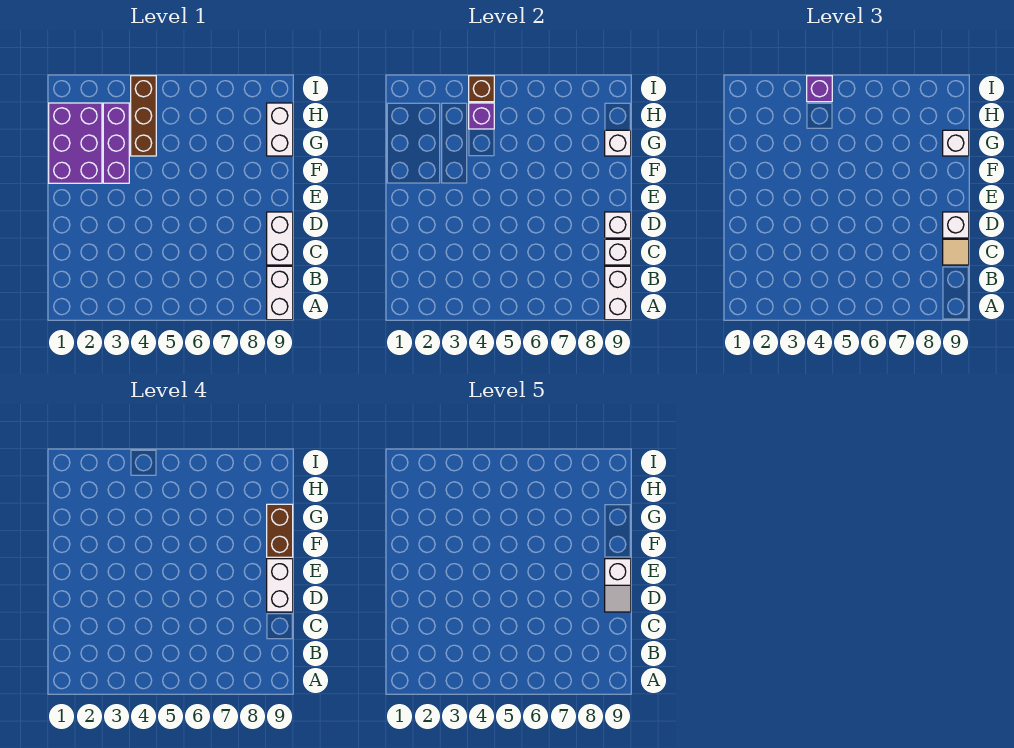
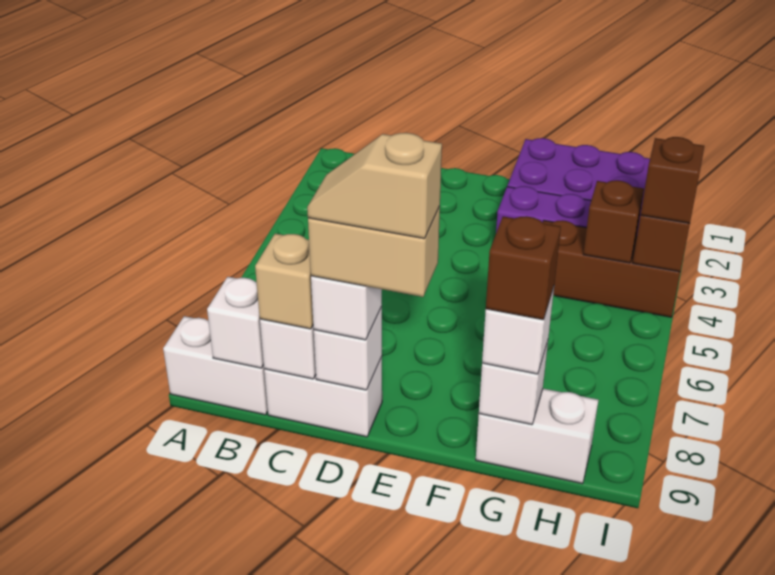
white 1x2 brick [605,266,631,320] -> white 1x1 brick [207,277,264,368]
tan 1x1 tile [943,239,969,265] -> tan 1x1 brick [255,234,313,329]
white 1x2 brick [267,559,293,612] -> tan 1x2 brick [308,206,440,297]
white 1x2 slope [605,559,631,612] -> tan 1x2 slope [307,133,442,239]
brown 1x2 brick [267,504,293,557] -> brown 1x1 brick [486,216,561,320]
purple 1x1 brick [469,103,494,129] -> brown 1x1 brick [583,180,644,263]
purple 1x1 brick [807,76,832,102] -> brown 1x1 brick [641,137,704,223]

